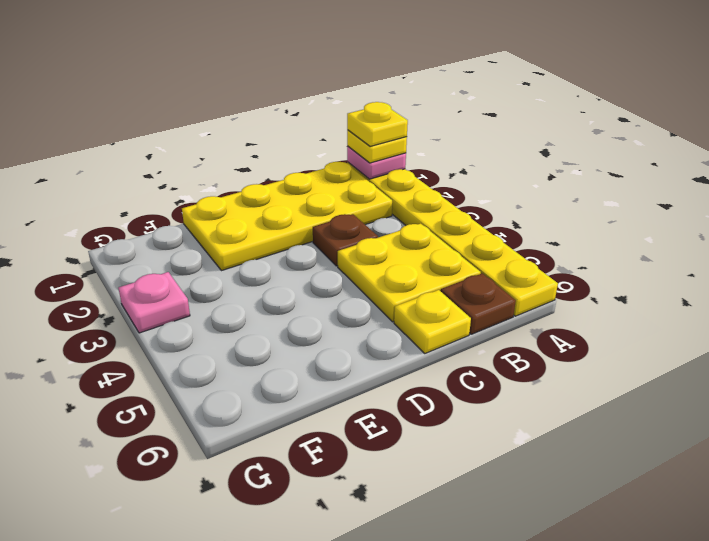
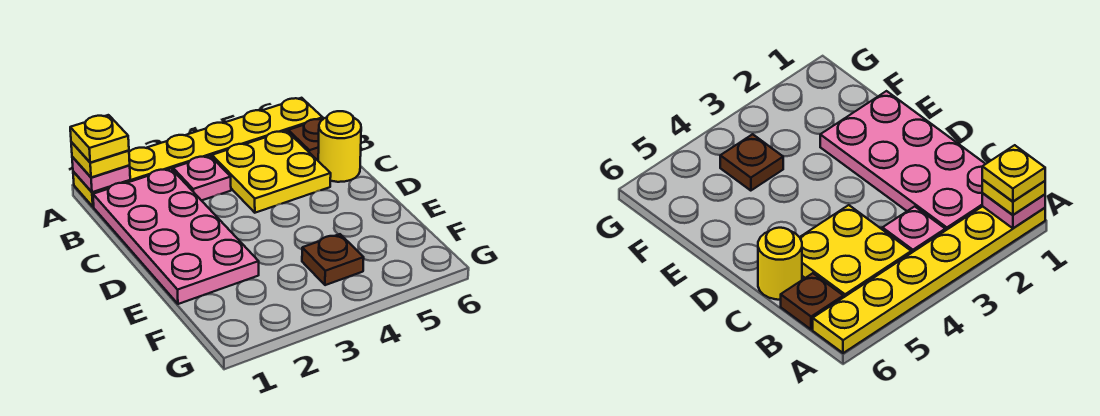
yellow 2x4 plate [182,162,392,271] -> pink 2x4 plate [93,168,259,304]
brown 1x1 plate [313,214,378,266] -> brown 1x1 plate moved to [302,234,364,285]
yellow 1x1 plate [394,290,471,353] -> yellow 1x1 round brick [318,111,361,182]
pink 1x1 plate [118,272,190,333] -> pink 1x1 plate moved to [173,156,231,201]

